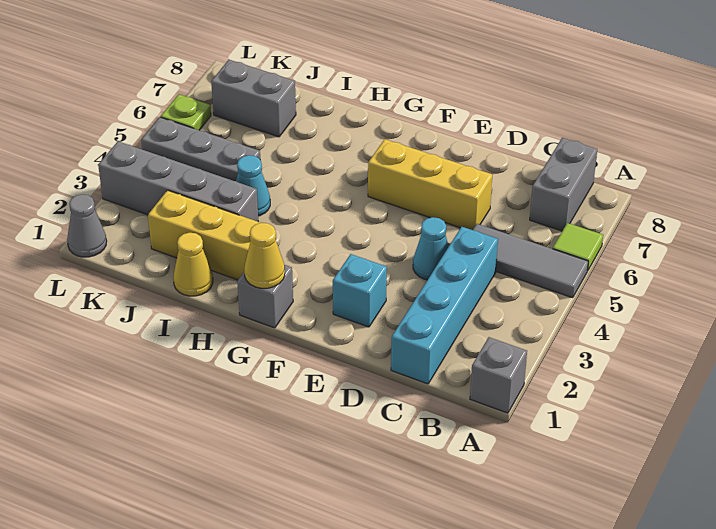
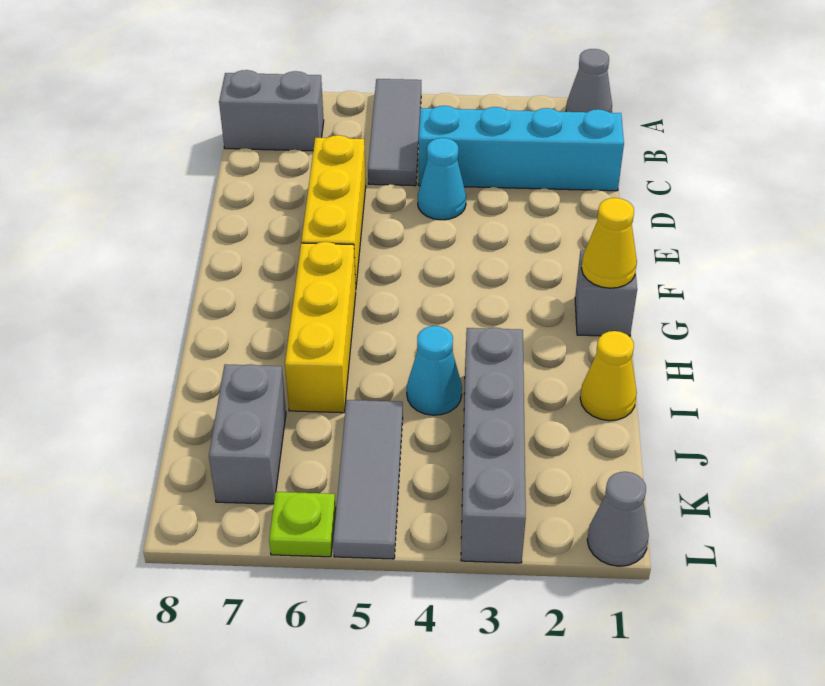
grey 1x1 brick [470,337,527,413] -> grey 1x1 cone [566,49,612,113]
lime 1x1 tile [553,223,603,271] -> none
cyan 1x1 brick [333,254,387,327] -> none
yellow 1x3 brick [148,190,260,280] -> yellow 1x3 brick moved to [285,242,356,413]
grey 1x3 plate [141,117,260,181] -> grey 1x3 tile [333,400,403,559]

